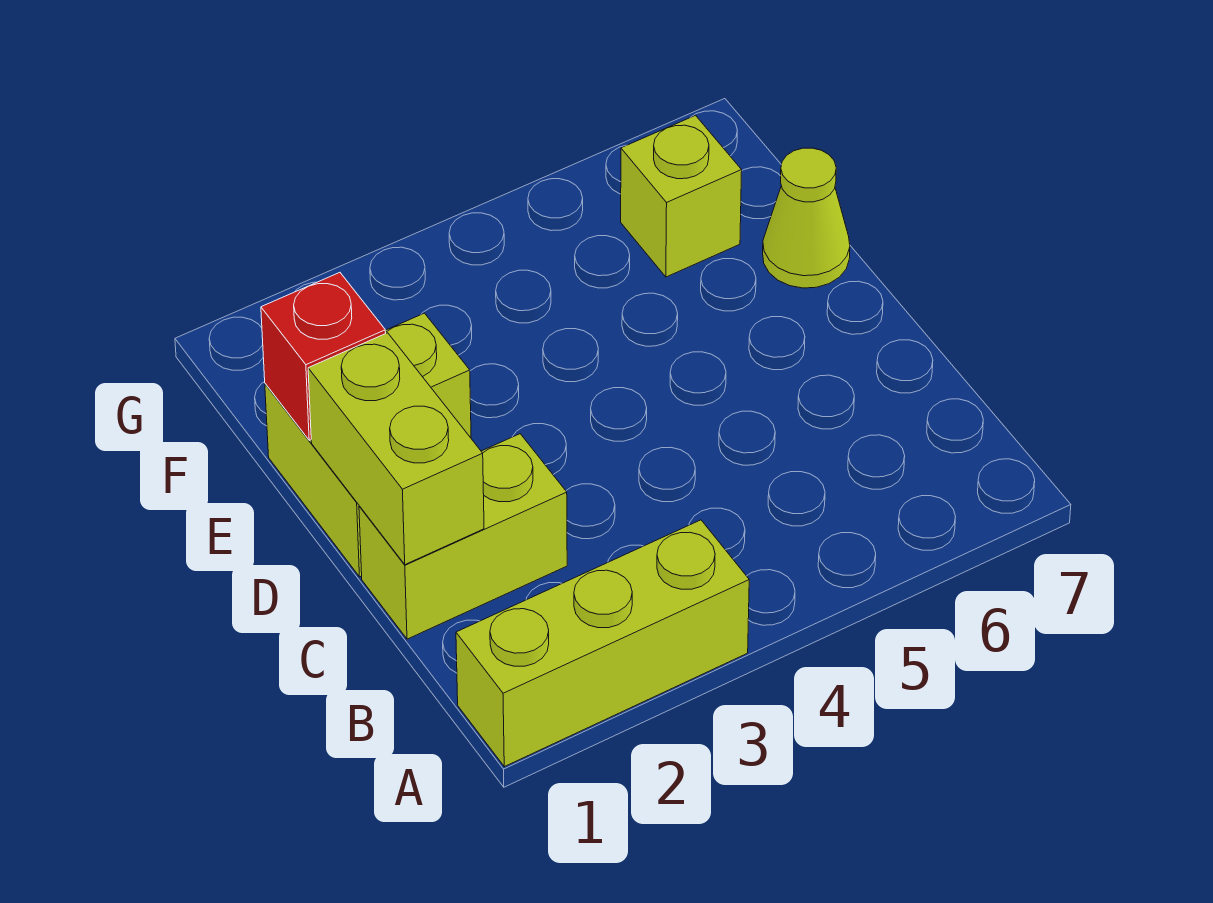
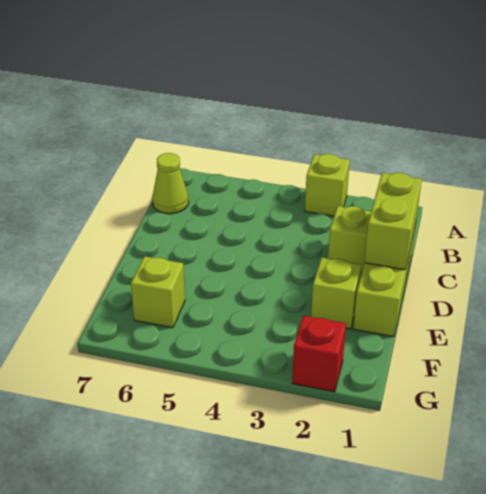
lime 1x3 brick [456,520,749,767] -> lime 1x1 brick [305,154,350,216]
red 1x1 brick [261,273,386,440] -> red 1x1 brick moved to [292,316,346,392]
lime 1x1 cone [763,148,850,288] -> lime 1x1 cone moved to [152,153,189,214]

